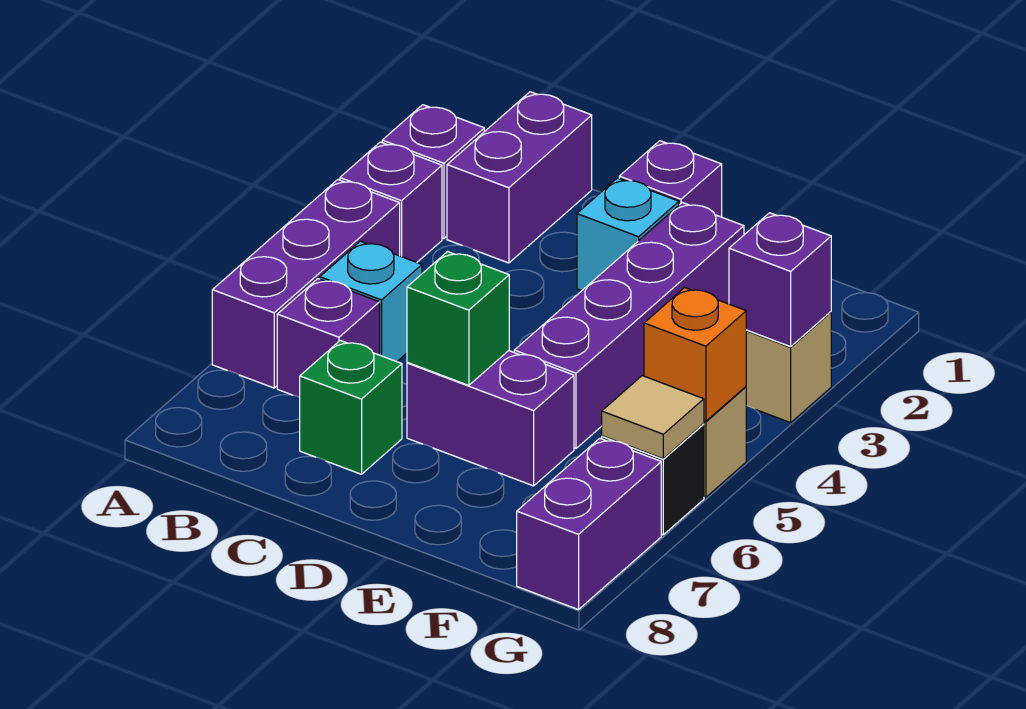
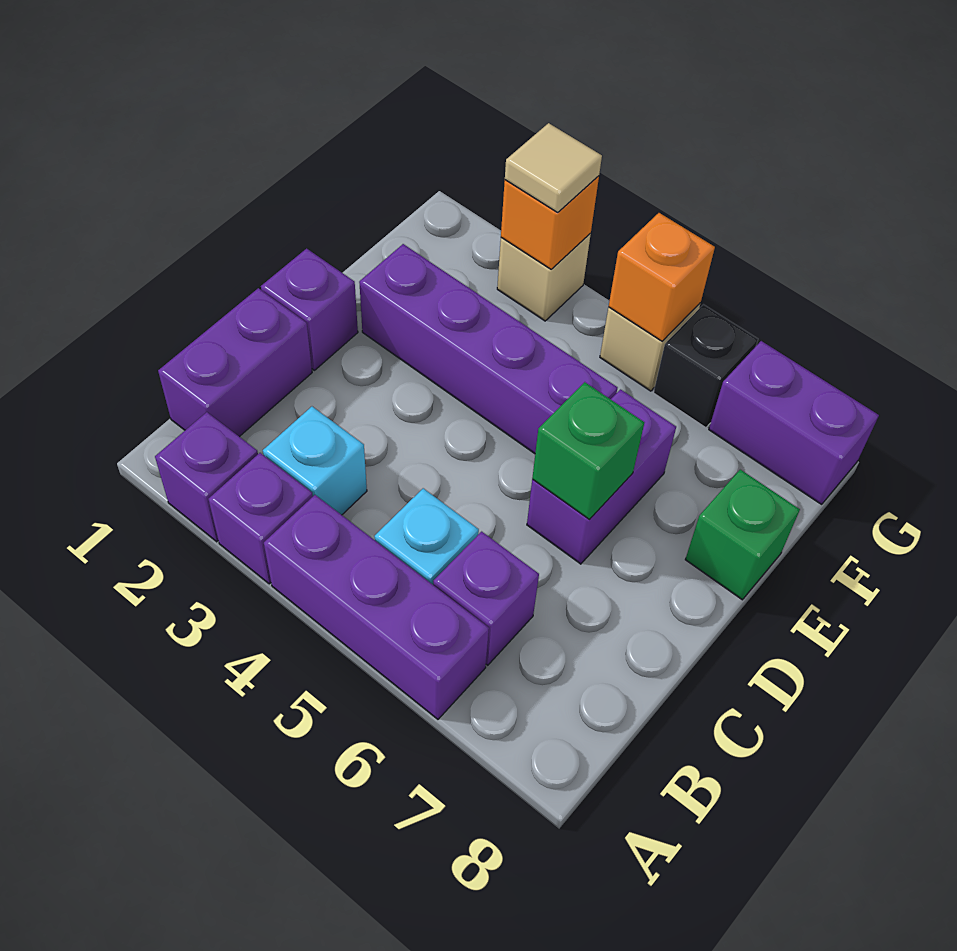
purple 1x2 brick [447,92,592,263] -> purple 1x2 brick turned to [158,288,312,437]
green 1x1 brick [300,340,402,474] -> green 1x1 brick moved to [685,470,800,600]
cyan 1x1 brick [577,178,679,291] -> cyan 1x1 brick moved to [263,407,367,515]
purple 1x1 brick [729,213,831,347] -> orange 1x1 brick [501,176,599,269]
tan 1x1 tile [602,376,704,459] -> tan 1x1 tile moved to [505,123,602,212]

